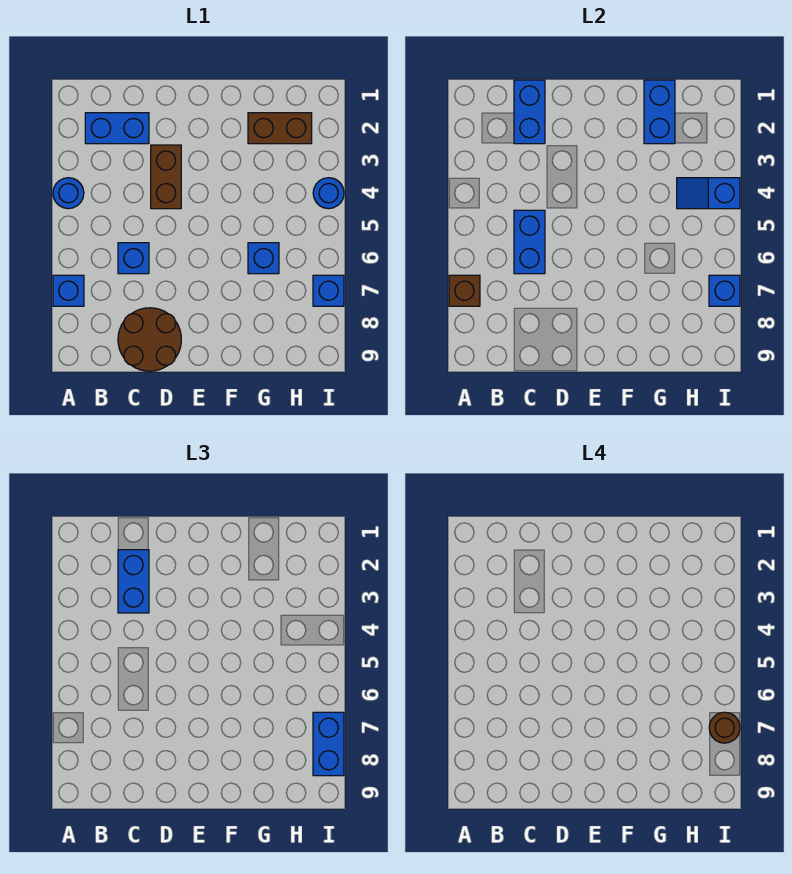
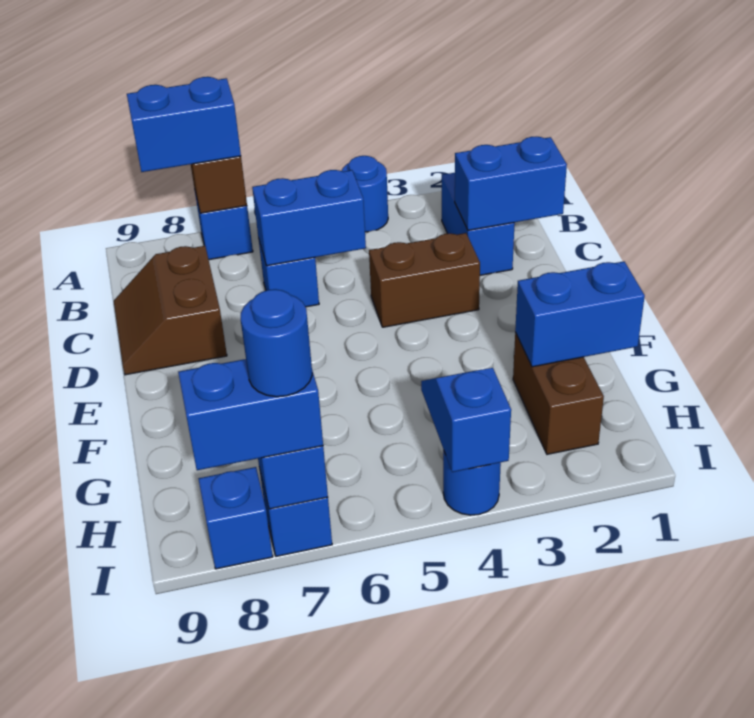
blue 1x2 brick [118,550,149,613] -> blue 1x2 brick moved to [127,77,241,172]
brown 2x2 round brick [118,308,181,371] -> brown 2x2 slope [114,246,227,375]
blue 1x1 brick [248,243,279,274] -> blue 1x1 brick moved to [198,467,273,569]
brown 1x1 round brick [709,712,740,743] -> blue 1x1 round brick [241,289,312,397]

